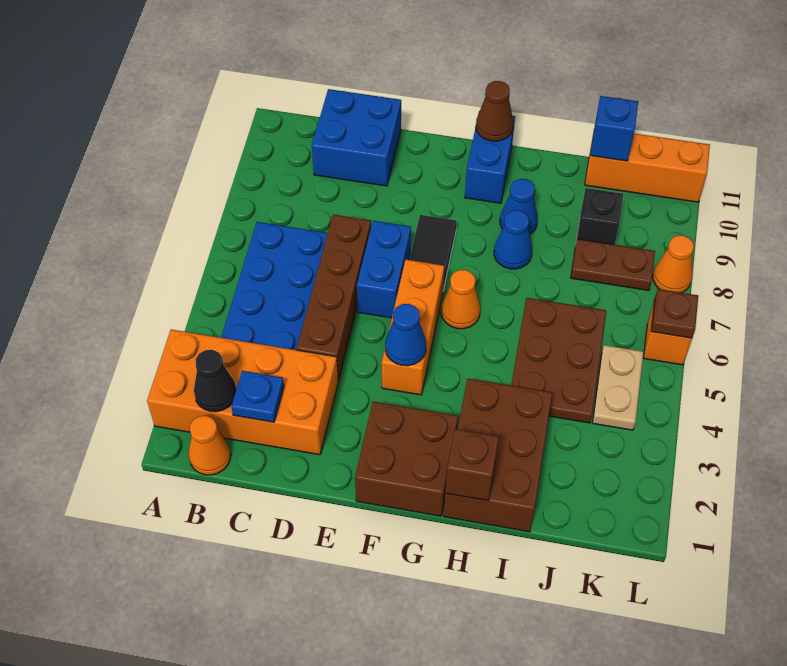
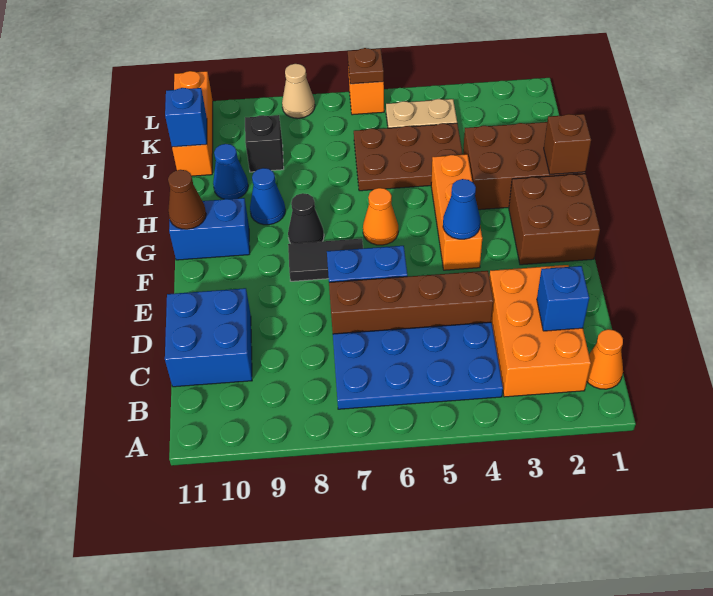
orange 2x4 brick [147,329,338,455] -> orange 2x3 brick [489,265,591,397]
black 1x1 cone [194,350,236,412] -> black 1x1 cone moved to [288,193,324,244]
blue 1x1 plate [231,371,284,422] -> blue 1x1 brick [537,266,589,331]
orange 1x3 brick [382,260,444,395] -> orange 1x3 brick turned to [431,154,482,270]
blue 1x1 cone [494,210,532,269] -> blue 1x1 cone moved to [213,144,248,199]
brown 1x2 plate [571,239,655,290] -> none
orange 1x1 cone [653,235,694,293] -> tan 1x1 cone [282,64,315,118]

